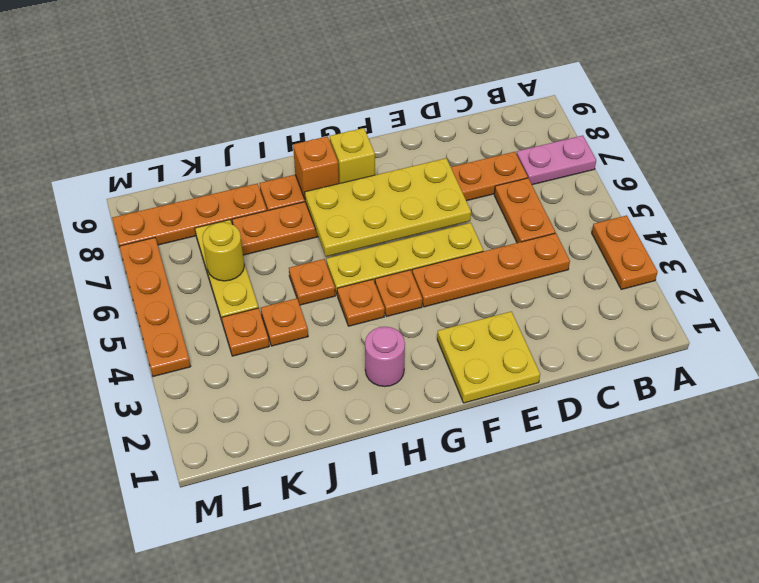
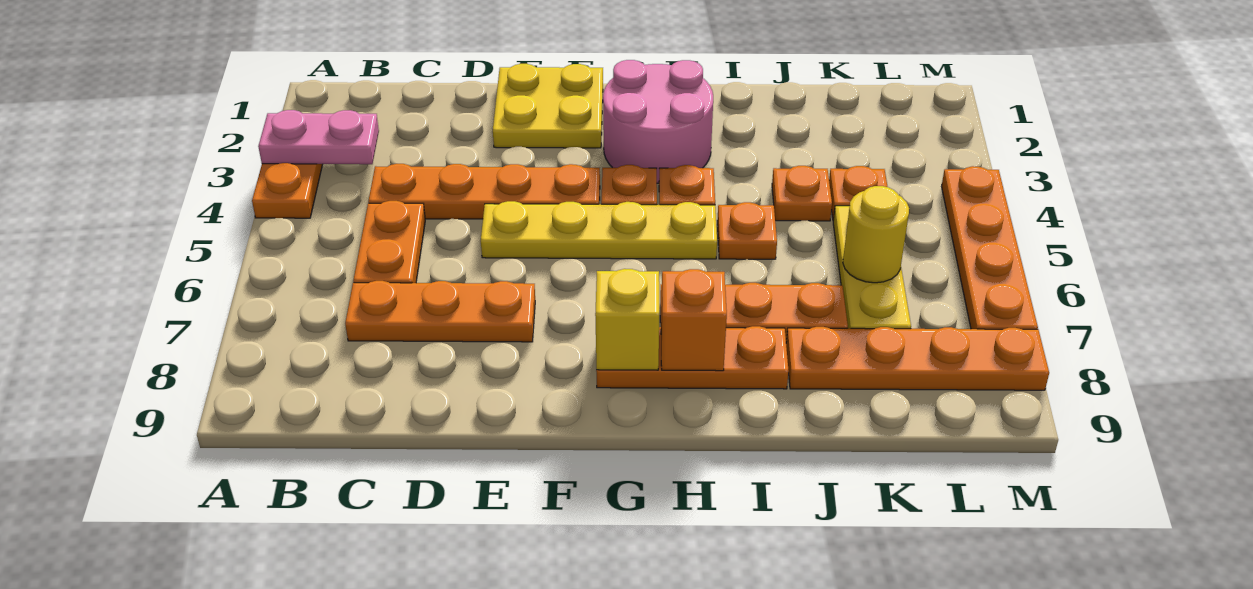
pink 1x2 plate [517,136,596,185] -> pink 1x2 plate moved to [258,110,379,164]
yellow 2x4 plate [305,158,471,257] -> none
pink 1x1 round brick [365,327,405,387] -> pink 2x2 round brick [603,60,713,183]

